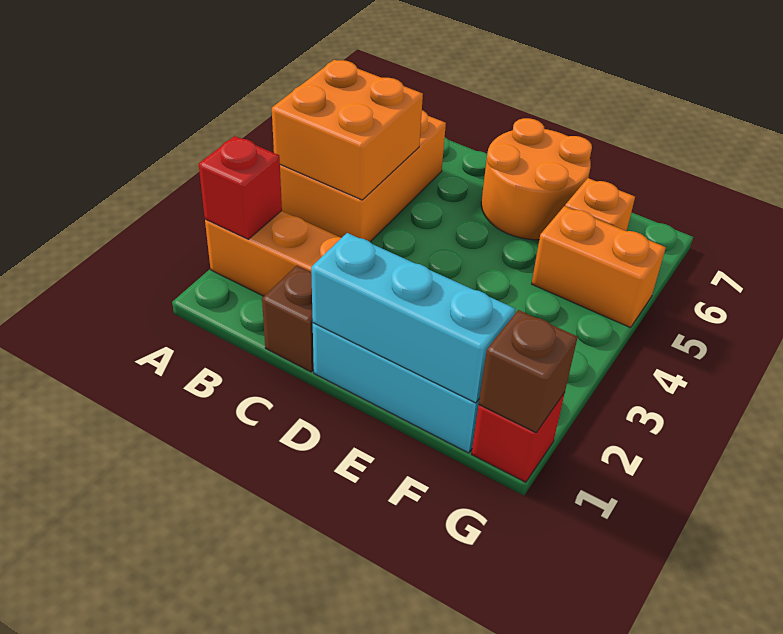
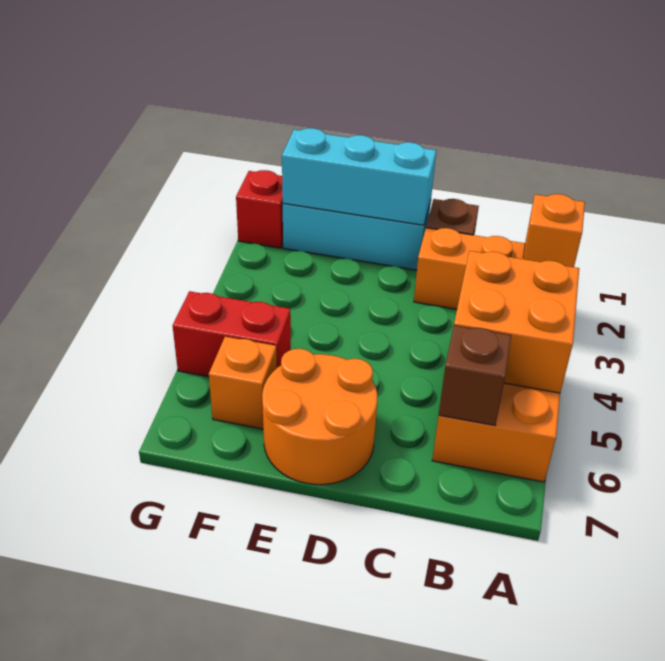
red 1x1 brick [199,136,282,239] -> orange 1x1 brick [523,194,585,267]
orange 1x2 brick [532,206,666,328] -> red 1x2 brick [173,291,291,377]
brown 1x1 brick [479,310,578,433] -> brown 1x1 brick moved to [439,326,511,425]

